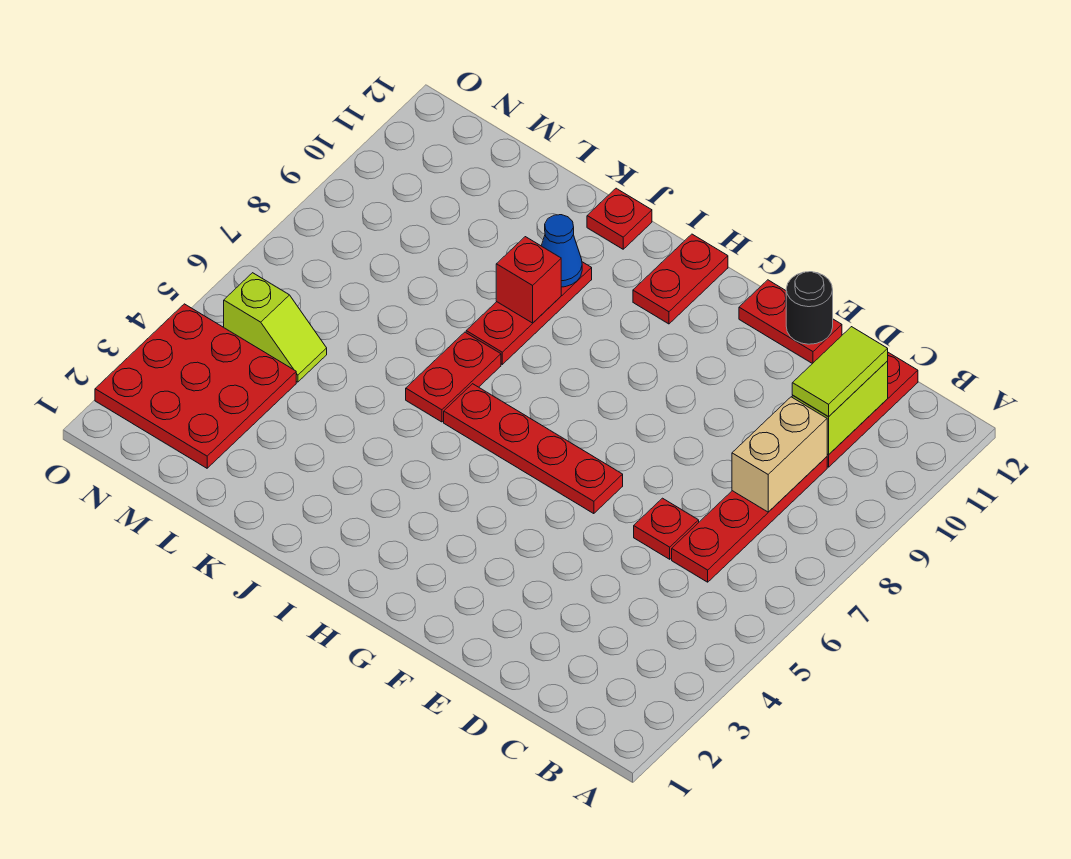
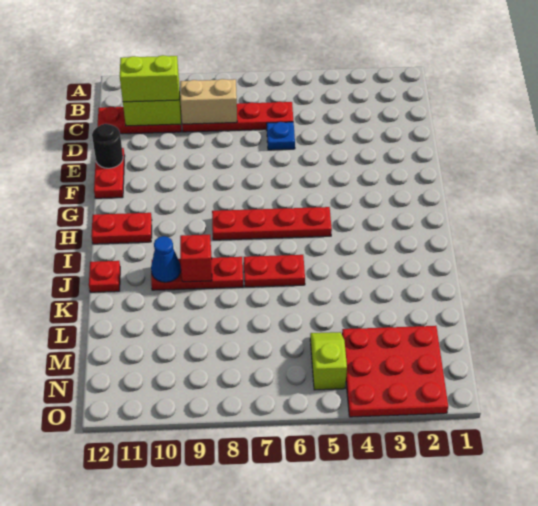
lime 1x2 tile [792,327,888,416] -> lime 1x2 brick [120,55,179,102]
red 1x1 plate [634,498,699,559] -> blue 1x1 plate [267,122,295,150]
red 1x4 plate [444,384,623,514] -> red 1x4 plate turned to [212,207,332,240]

